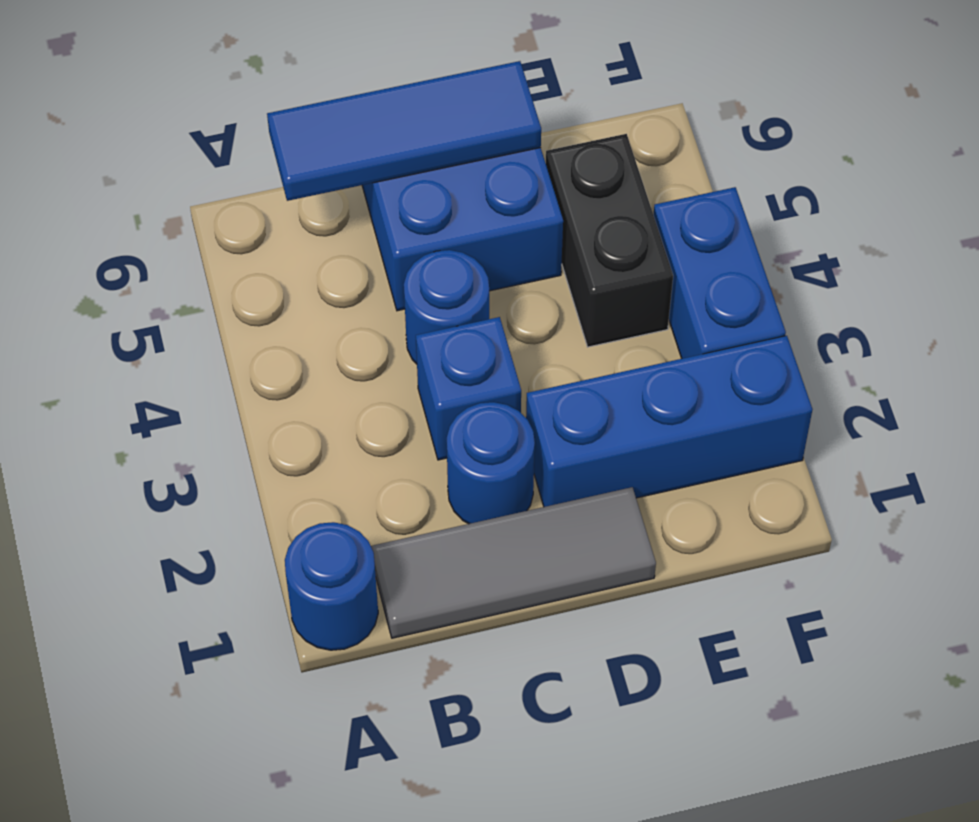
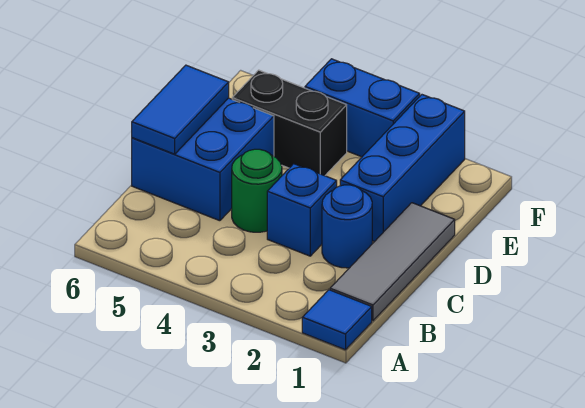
blue 1x1 round brick [285,522,378,650] -> blue 1x1 tile [302,290,372,350]
blue 1x3 tile [267,61,541,201] -> blue 1x2 tile [132,65,229,154]
blue 1x1 round brick [404,250,489,364] -> green 1x1 round brick [232,149,282,232]

